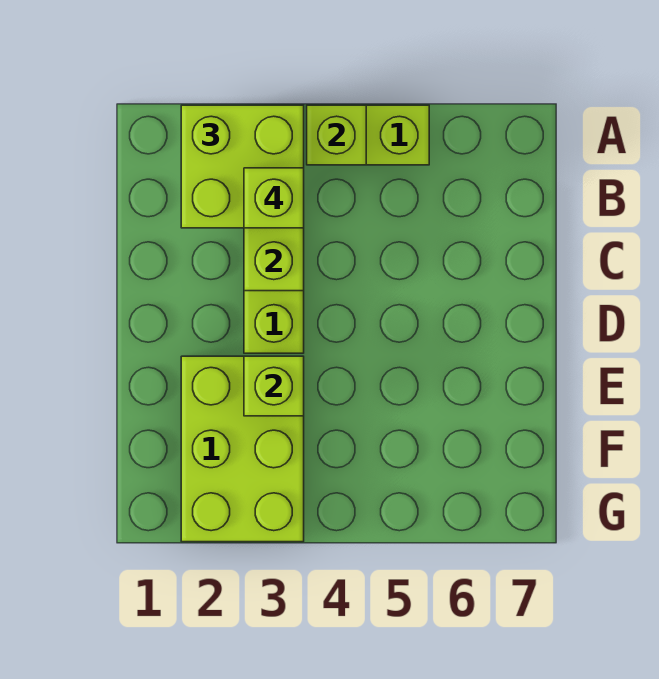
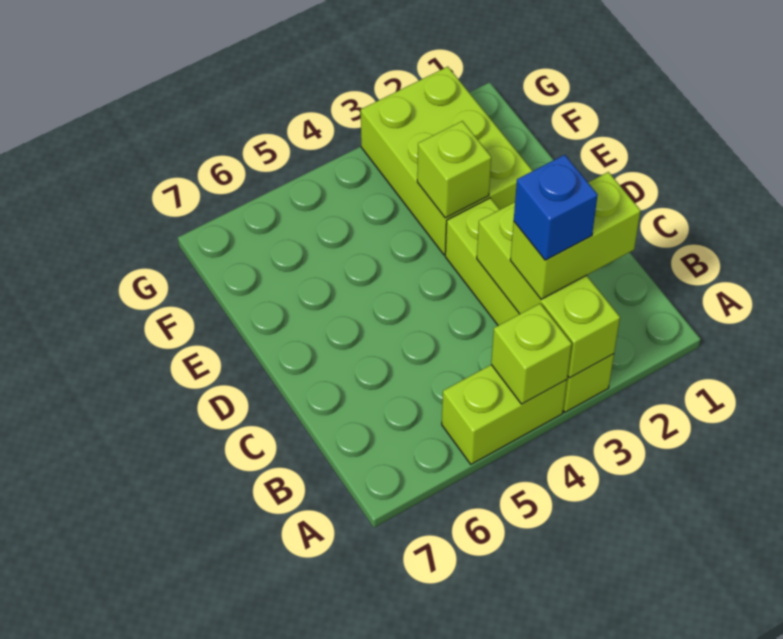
lime 2x2 brick [181,105,304,228] -> lime 1x2 brick [510,172,641,299]
lime 1x1 brick [244,168,304,228] -> blue 1x1 brick [514,155,598,260]

